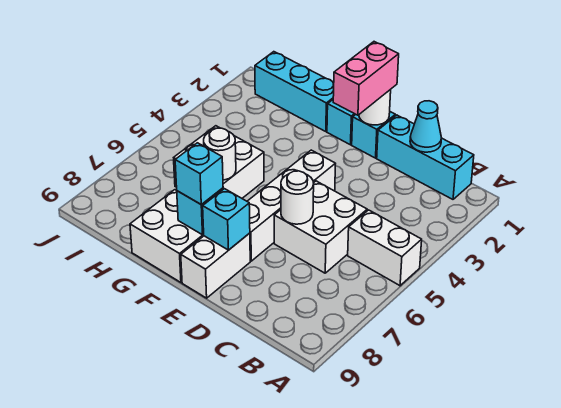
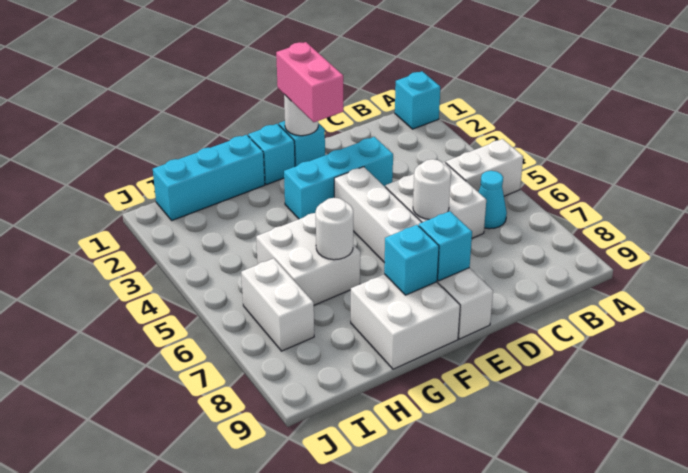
cyan 1x3 brick [377,115,474,199] -> cyan 1x3 brick moved to [284,137,393,219]
cyan 1x1 cone [410,101,441,152] -> cyan 1x1 cone moved to [479,171,507,229]
cyan 1x1 brick [175,143,223,205] -> cyan 1x1 brick moved to [395,71,440,129]
none -> white 1x2 brick [241,258,314,351]

